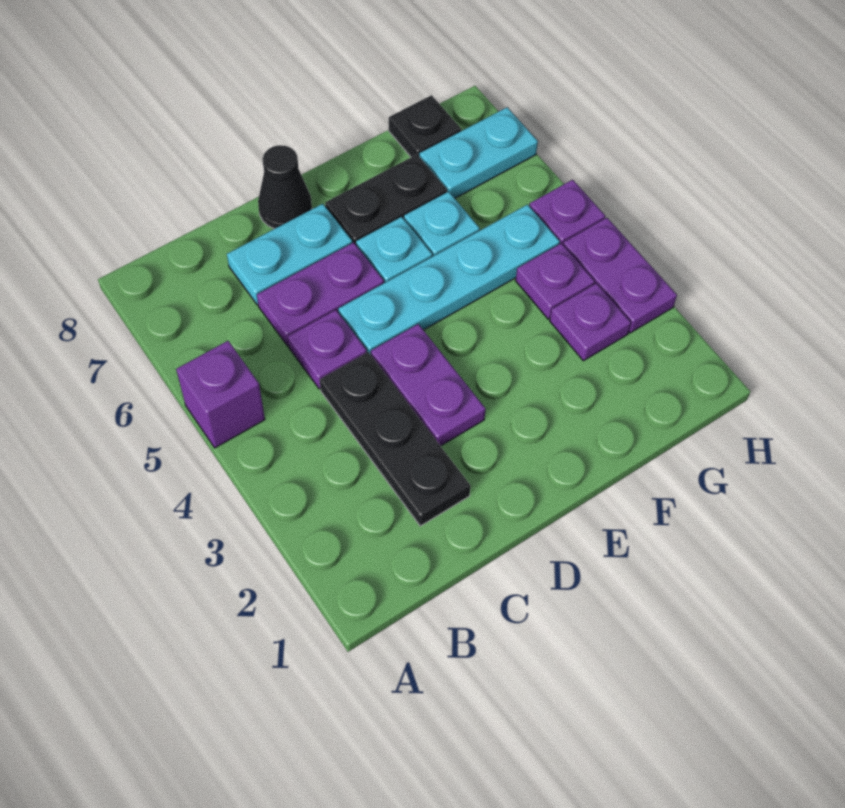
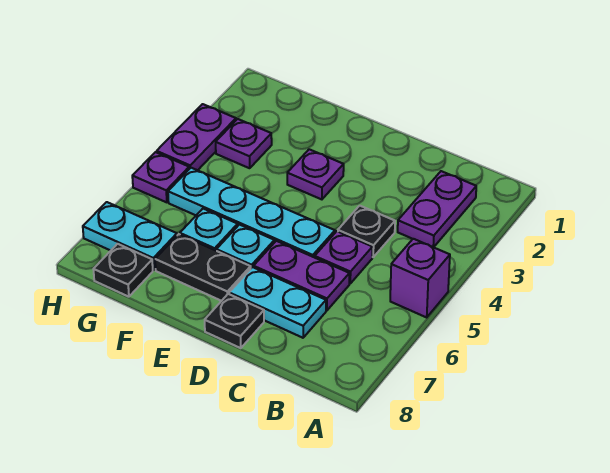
black 1x3 plate [320,352,470,526] -> black 1x1 plate [338,206,395,257]
purple 1x2 plate [371,324,486,446] -> purple 1x2 plate moved to [398,171,476,247]
black 1x1 cone [258,145,312,229] -> black 1x1 plate [205,294,264,348]
purple 1x1 plate [516,243,595,319] -> purple 1x1 plate moved to [287,149,344,199]

